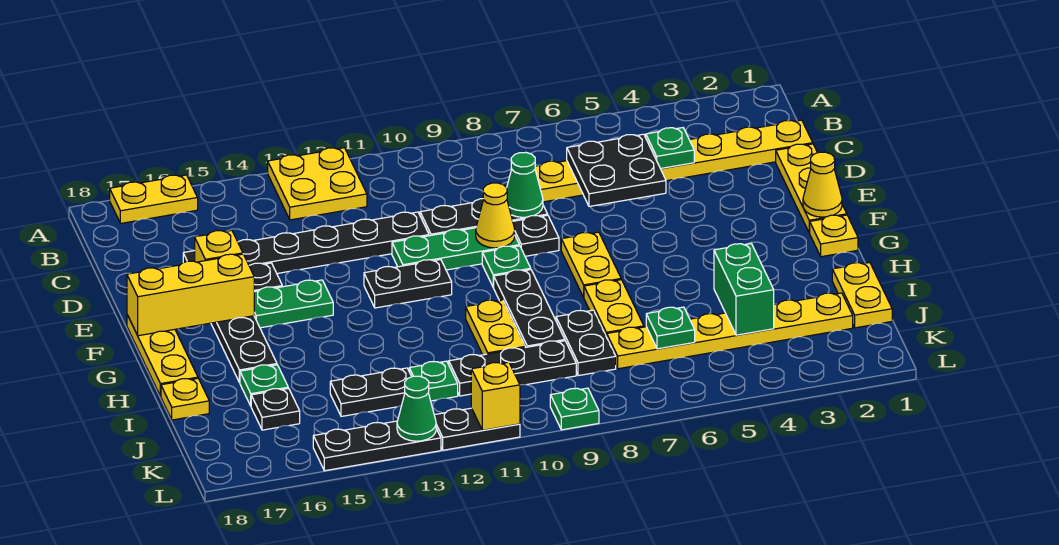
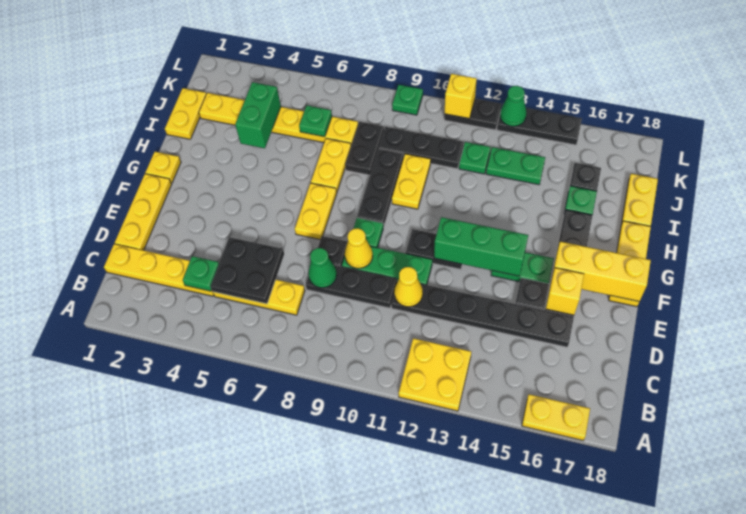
yellow 1x1 cone [803,152,842,217] -> yellow 1x1 cone moved to [394,267,423,307]
none -> green 1x3 brick [434,217,528,276]
yellow 1x1 plate [161,378,209,420] -> yellow 1x2 plate [621,174,658,226]
black 1x2 plate [330,368,411,416] -> green 1x2 plate [486,147,545,185]

